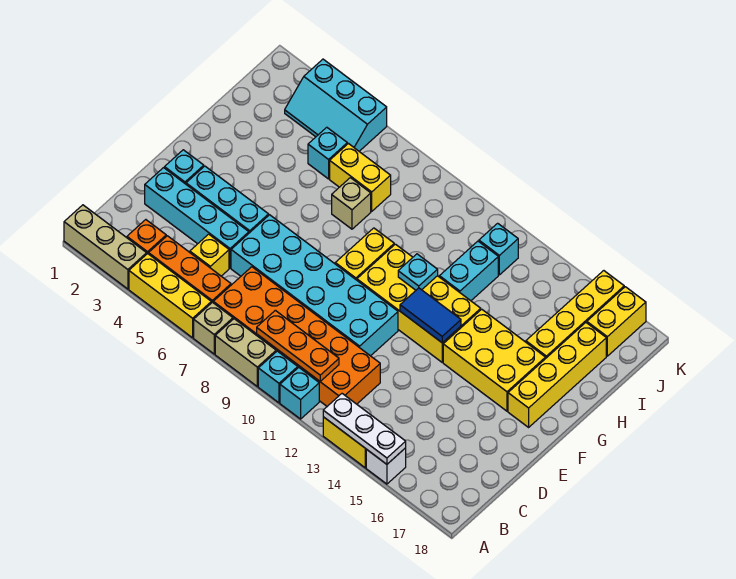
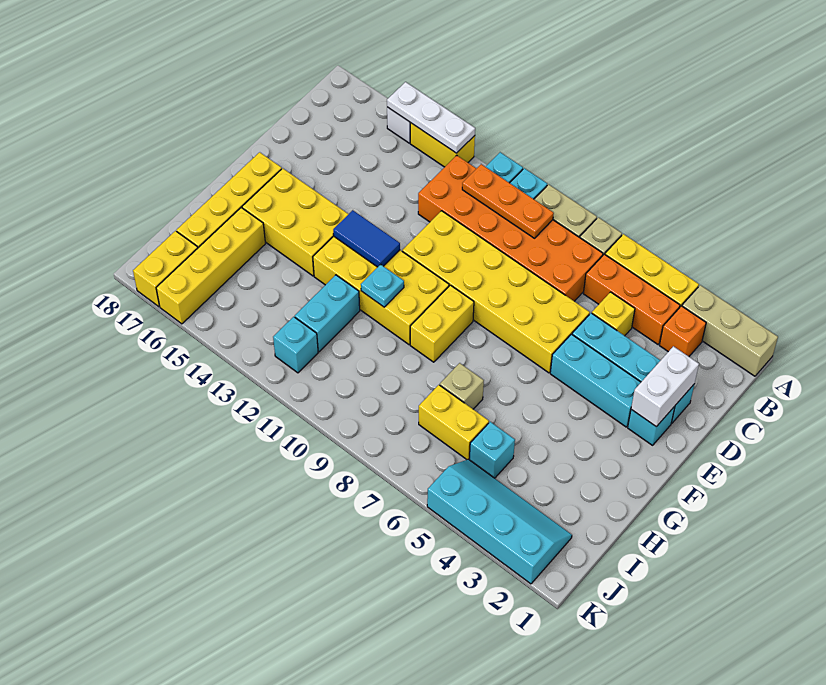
none -> white 1x2 brick [631,346,699,427]
cyan 2x6 brick [231,215,398,356] -> yellow 2x6 brick [402,211,590,373]
cyan 2x3 slope [285,59,387,151] -> cyan 2x4 slope [427,459,572,584]

